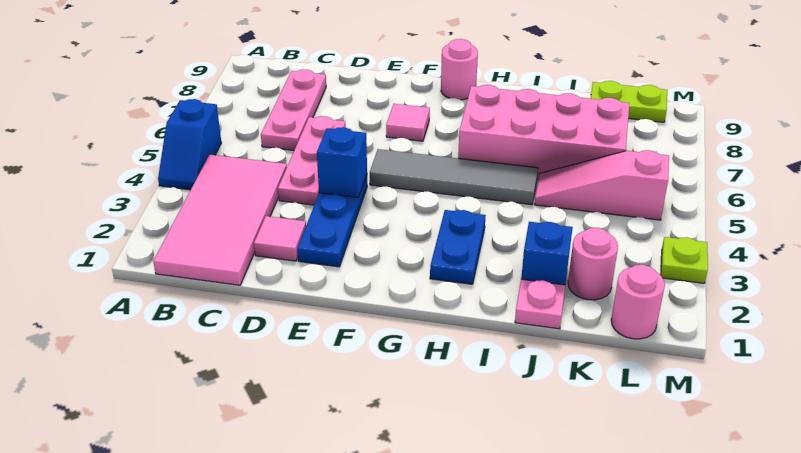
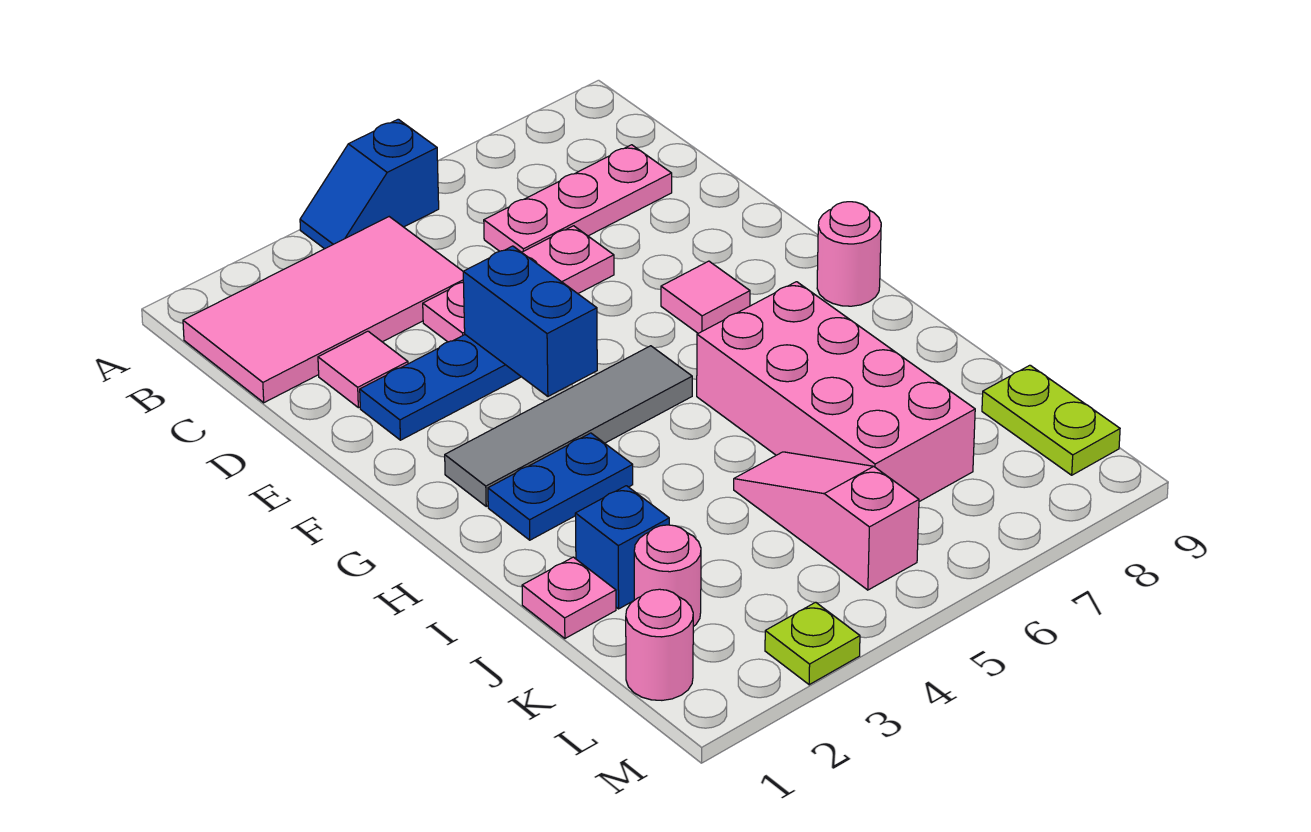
blue 1x1 brick [317,127,367,197] -> blue 1x2 brick [463,246,597,396]
grey 1x4 tile [370,149,538,205] -> grey 1x4 tile turned to [445,346,692,506]

